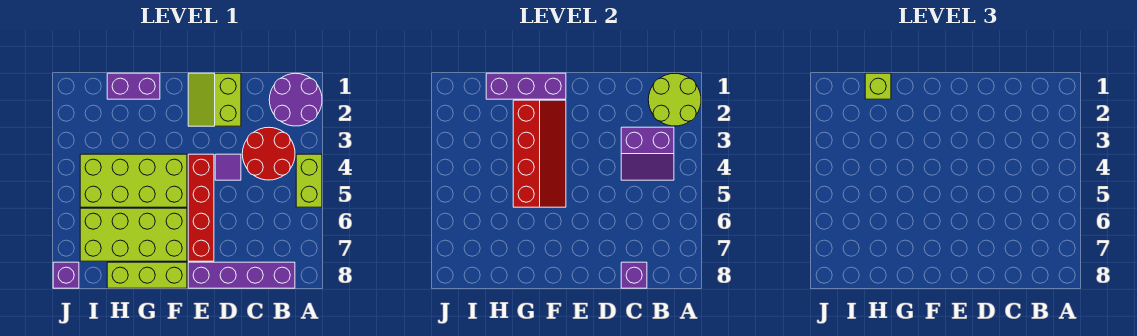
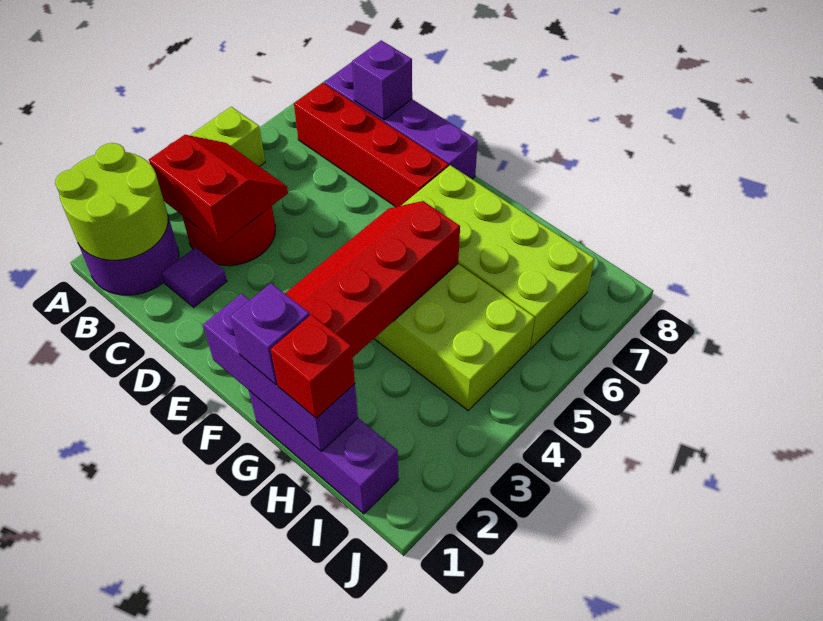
purple 2x2 slope [621,127,674,180] -> red 2x2 slope [149,135,288,245]
lime 2x2 slope [188,73,241,126] -> none
purple 1x1 tile [215,154,241,180] -> purple 1x1 tile moved to [162,247,227,307]
red 1x4 brick [188,154,214,261] -> red 1x4 brick turned to [294,83,449,207]
lime 1x3 brick [107,262,187,288] -> none
purple 1x2 brick [107,73,160,99] -> purple 1x3 brick [249,391,399,514]
lime 1x1 brick [865,73,891,99] -> red 1x1 brick [271,315,355,418]
purple 1x1 brick [53,262,79,288] -> purple 1x1 brick moved to [230,283,310,385]

